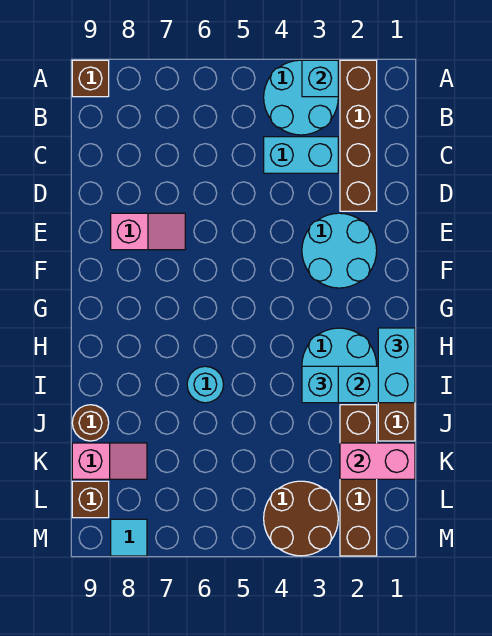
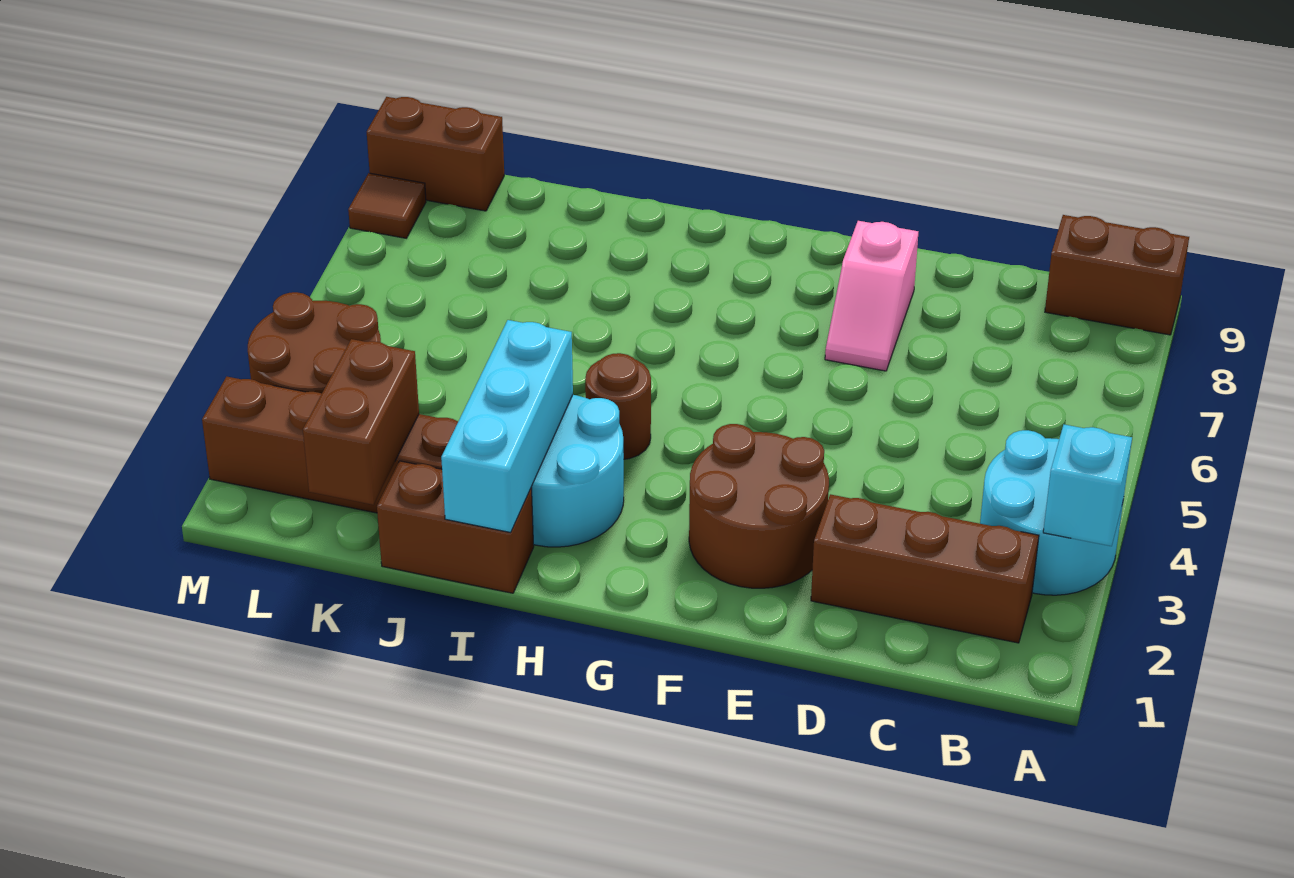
brown 1x4 brick [340,60,377,211] -> brown 1x3 brick [811,494,1039,643]
brown 1x1 brick [72,60,109,97] -> brown 1x2 brick [1045,215,1189,335]
cyan 1x2 brick [264,137,338,173] -> none
cyan 2x2 round brick [302,213,377,288] -> brown 2x2 round brick [689,424,829,588]
cyan 1x2 brick [378,328,415,403] -> none
cyan 1x1 brick [302,366,338,403] -> none
cyan 1x1 round brick [187,366,223,403] -> none
brown 1x1 round brick [72,405,109,441] -> brown 1x1 round brick moved to [585,353,651,459]
pink 1x2 brick [340,443,415,479] -> brown 1x2 brick [303,339,419,505]
pink 1x2 slope [72,443,147,479] -> none
brown 1x1 brick [72,481,109,518] -> brown 1x2 brick [367,97,504,211]
cyan 1x1 tile [111,519,147,556] -> brown 1x1 tile [348,173,426,238]

